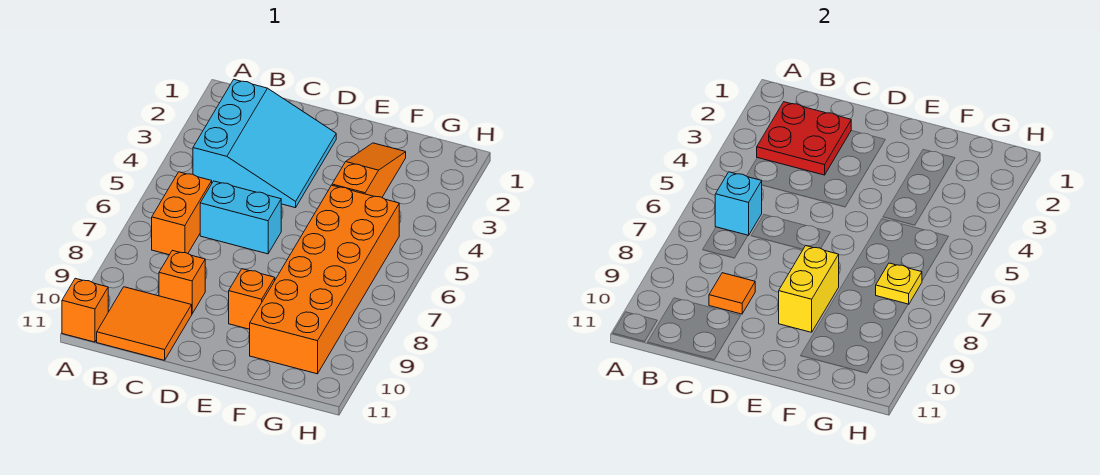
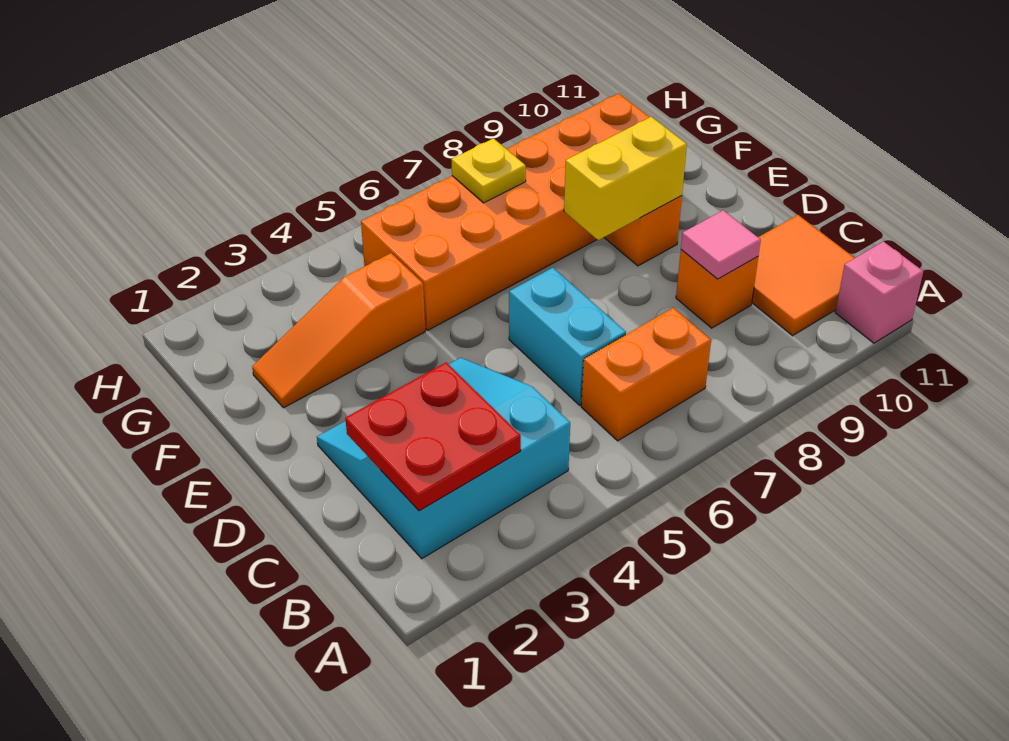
orange 1x1 brick [62,278,108,342] -> pink 1x1 brick [835,242,923,343]
cyan 1x1 brick [715,172,762,236] -> none
orange 1x1 tile [709,273,755,314] -> pink 1x1 tile [681,210,761,279]

